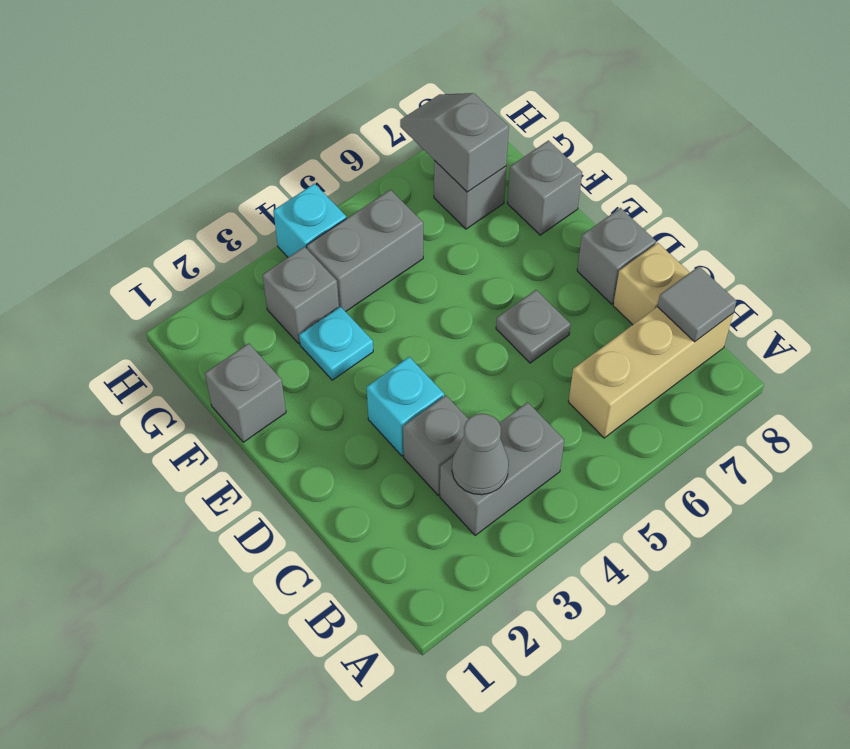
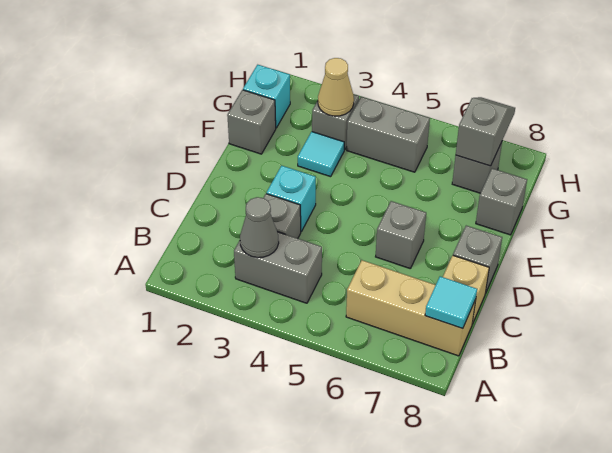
grey 1x1 tile [657,266,736,342] -> cyan 1x1 tile [425,276,477,329]
grey 1x1 plate [496,290,571,363] -> grey 1x1 brick [376,201,426,269]
cyan 1x1 plate [299,306,373,380] -> cyan 1x1 tile [298,132,344,177]
none -> tan 1x1 cone [318,58,354,116]
cyan 1x1 brick [273,184,346,257] -> cyan 1x1 brick moved to [243,65,290,128]

